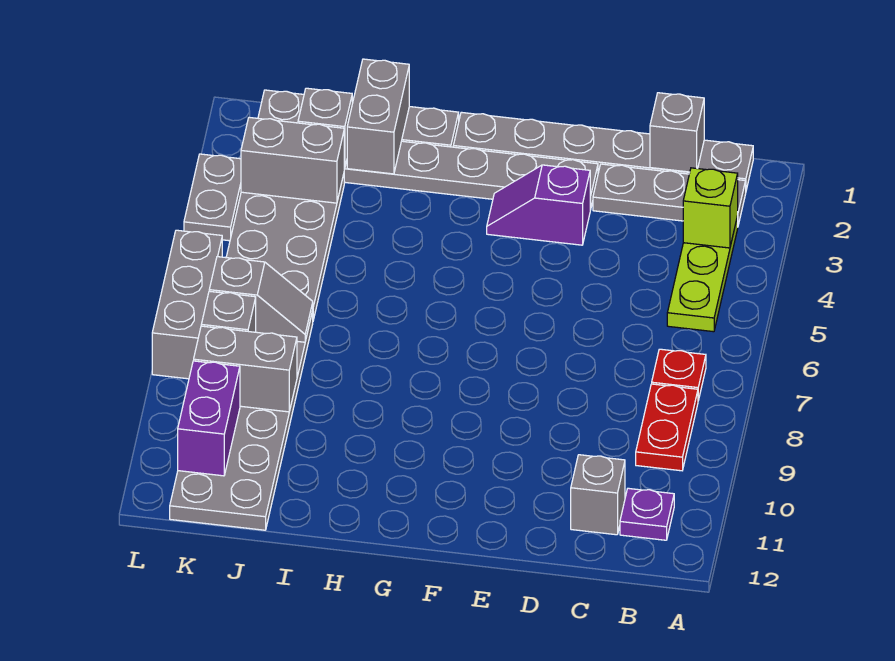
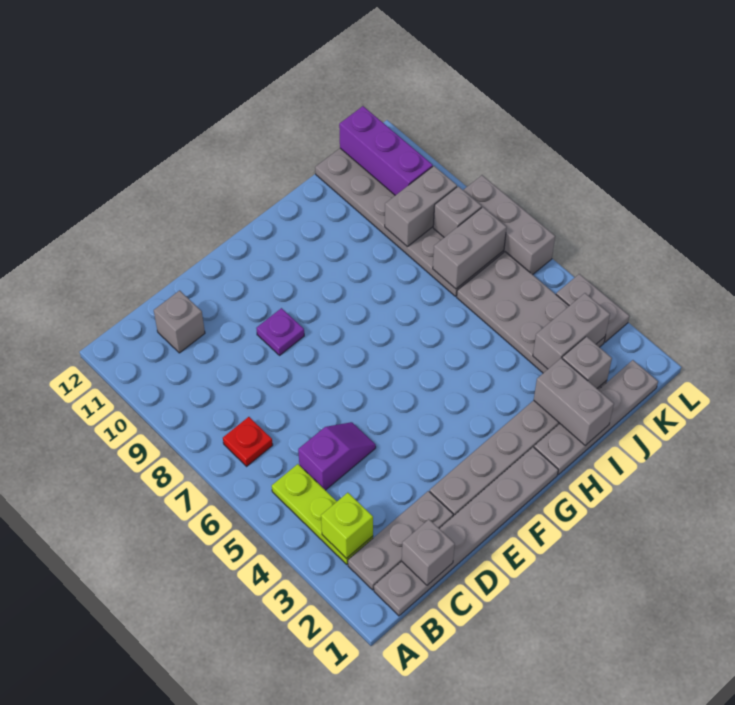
red 1x2 plate [636,384,698,471] -> none
purple 1x1 plate [620,488,674,540] -> purple 1x1 plate moved to [256,308,304,356]
purple 1x2 slope [487,165,590,245] -> purple 1x2 slope moved to [298,422,376,490]
grey 1x2 slope [209,257,313,342] -> grey 1x2 brick [433,207,507,289]
purple 1x2 brick [178,361,240,476] -> purple 1x3 brick [339,106,433,195]

